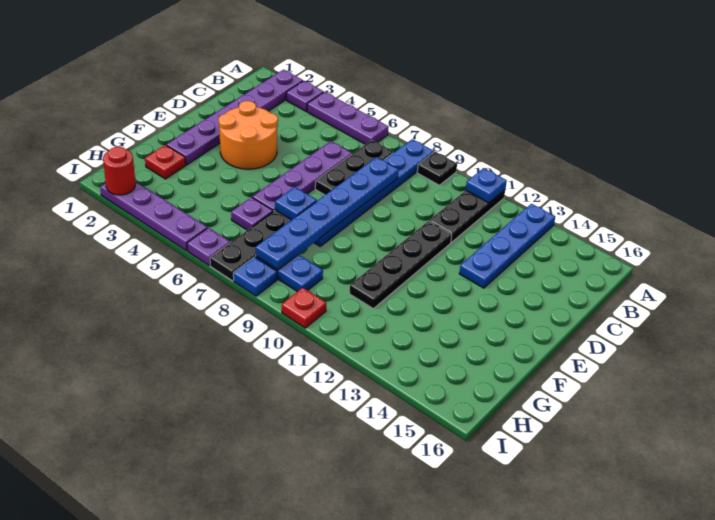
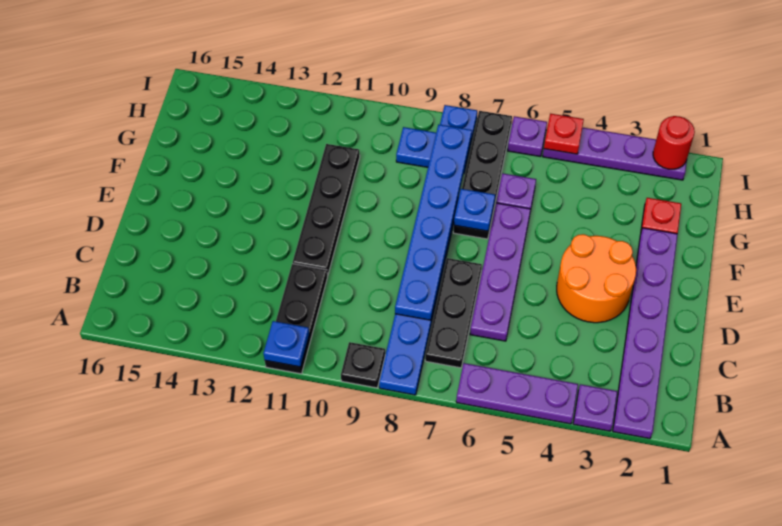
blue 1x4 plate [459,204,555,288] -> none
red 1x1 plate [282,288,326,328] -> red 1x1 plate moved to [544,114,584,154]

